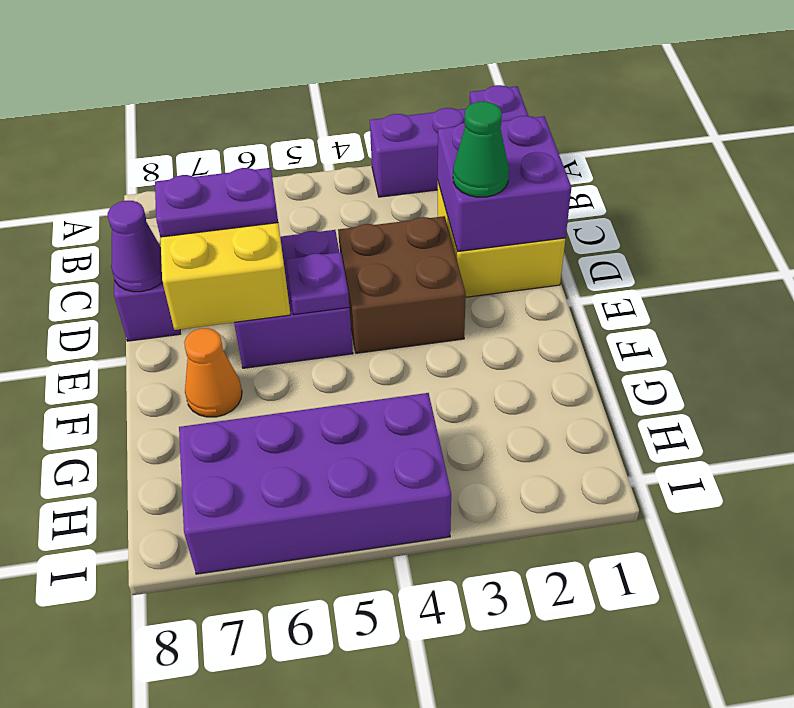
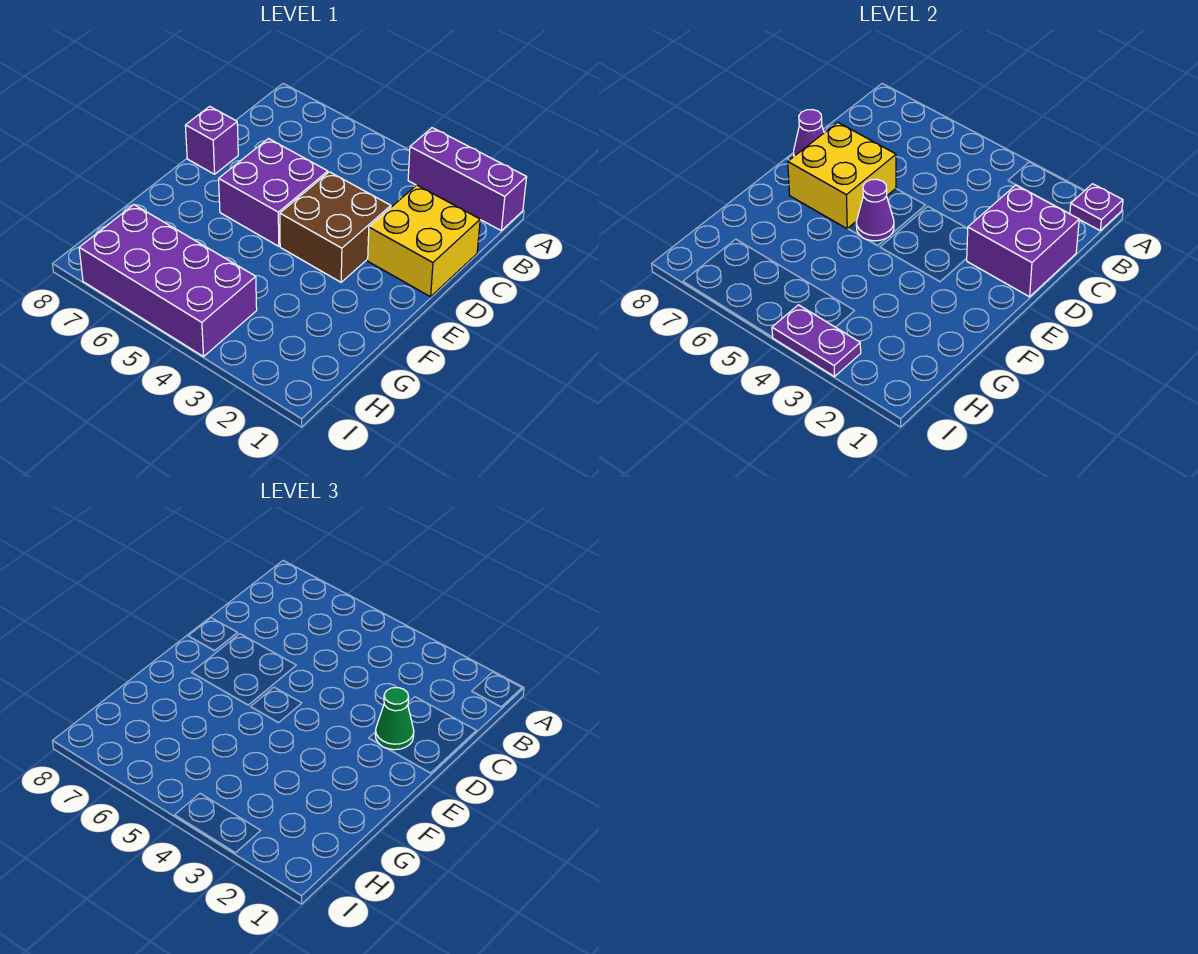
purple 1x2 plate [155,168,278,237] -> purple 1x2 plate moved to [772,305,861,377]
purple 1x1 plate [286,252,349,315] -> purple 1x1 cone [856,179,894,241]
orange 1x1 cone [184,328,242,417] -> none

